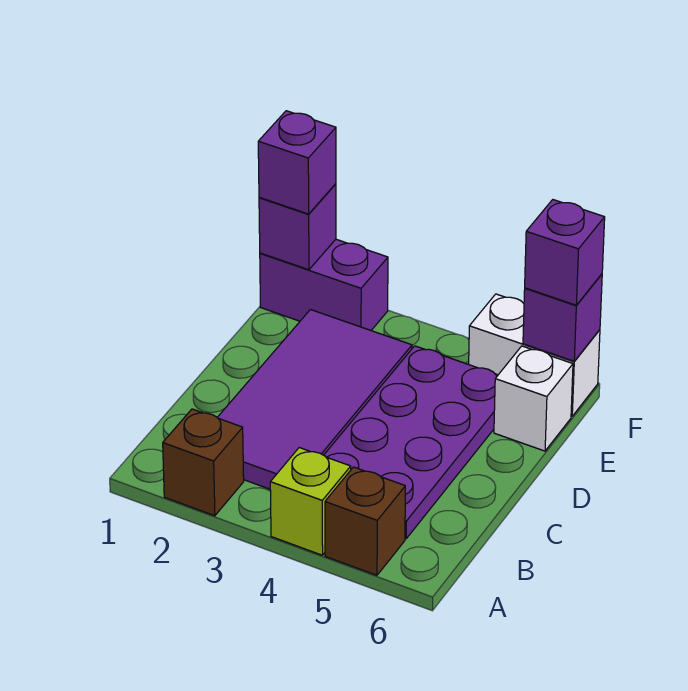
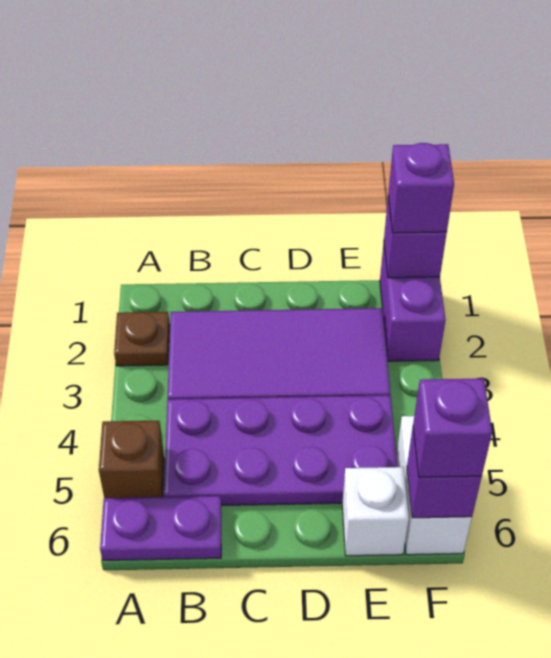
brown 1x1 brick [163,409,244,516] -> brown 1x1 plate [114,312,170,366]
lime 1x1 brick [270,448,351,555] -> none
none -> purple 1x2 plate [100,496,221,560]

